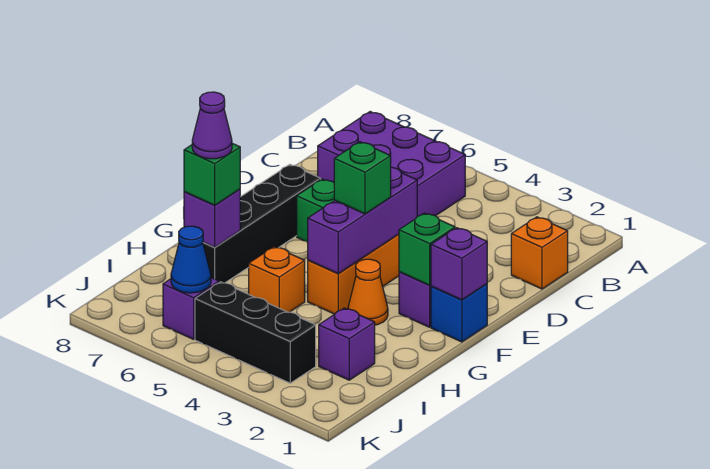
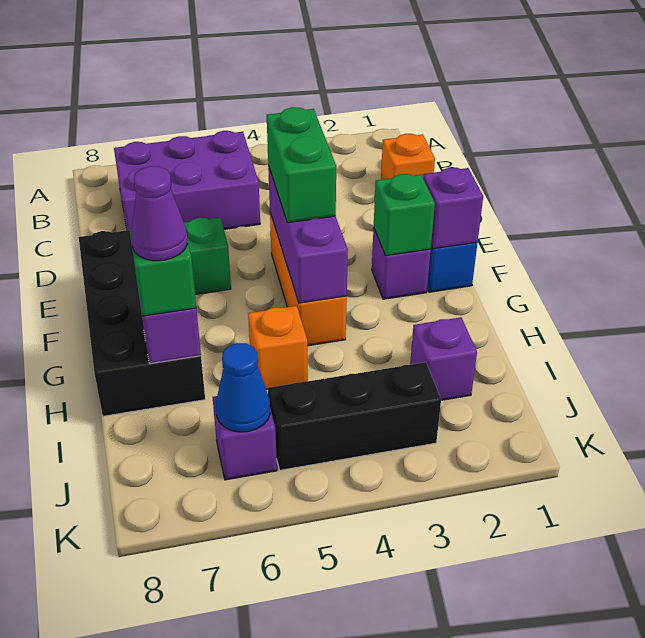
black 1x4 brick [203,165,321,283] -> black 2x4 brick [79,230,205,416]
green 1x1 brick [334,142,391,214] -> green 1x2 brick [267,107,336,223]
orange 1x1 cone [348,259,388,325] -> none

